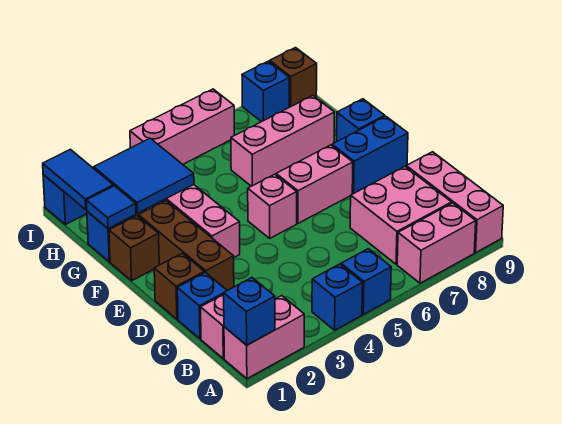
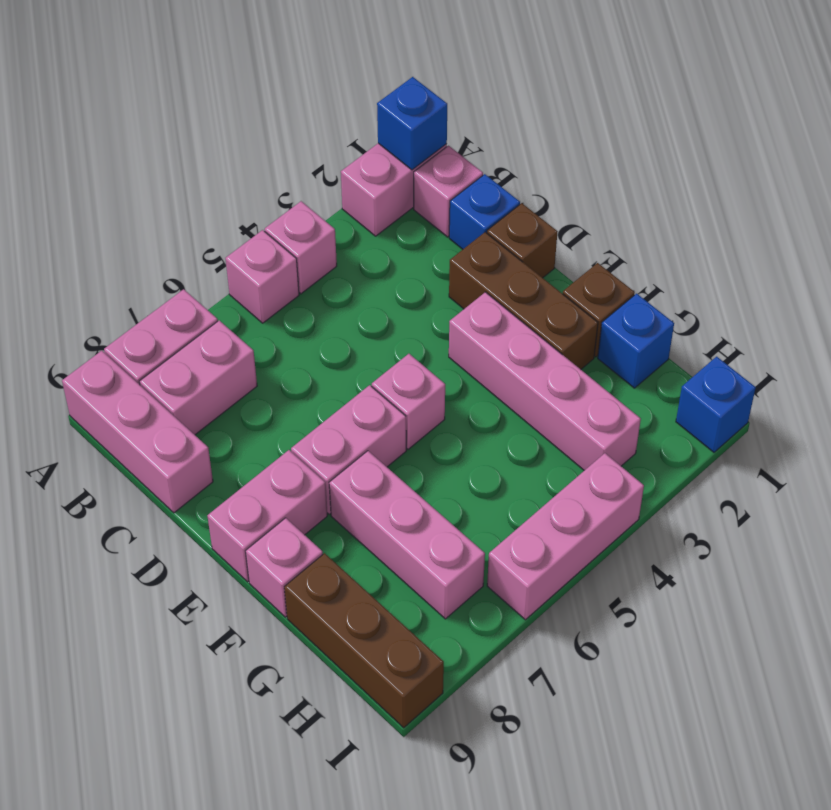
blue 1x1 brick [312,264,363,330] -> pink 1x1 brick [265,201,337,294]
blue 1x1 brick [341,249,391,314] -> pink 1x1 brick [225,230,299,323]
pink 2x2 brick [350,167,452,264] -> pink 1x2 brick [139,320,257,435]
blue 1x2 brick [332,116,408,194] -> pink 1x2 brick [207,450,327,582]
blue 1x1 brick [337,99,385,141] -> pink 1x1 brick [246,518,323,617]
blue 1x1 tile [86,186,136,229] -> none
blue 2x2 tile [94,138,194,213] -> none
pink 1x3 brick [231,96,334,186] -> pink 1x3 brick turned to [329,451,485,619]
blue 1x2 tile [43,149,113,210] -> none
blue 1x1 brick [242,61,289,122] -> none
brown 1x1 brick [270,48,317,107] -> brown 1x3 brick [284,553,444,728]

